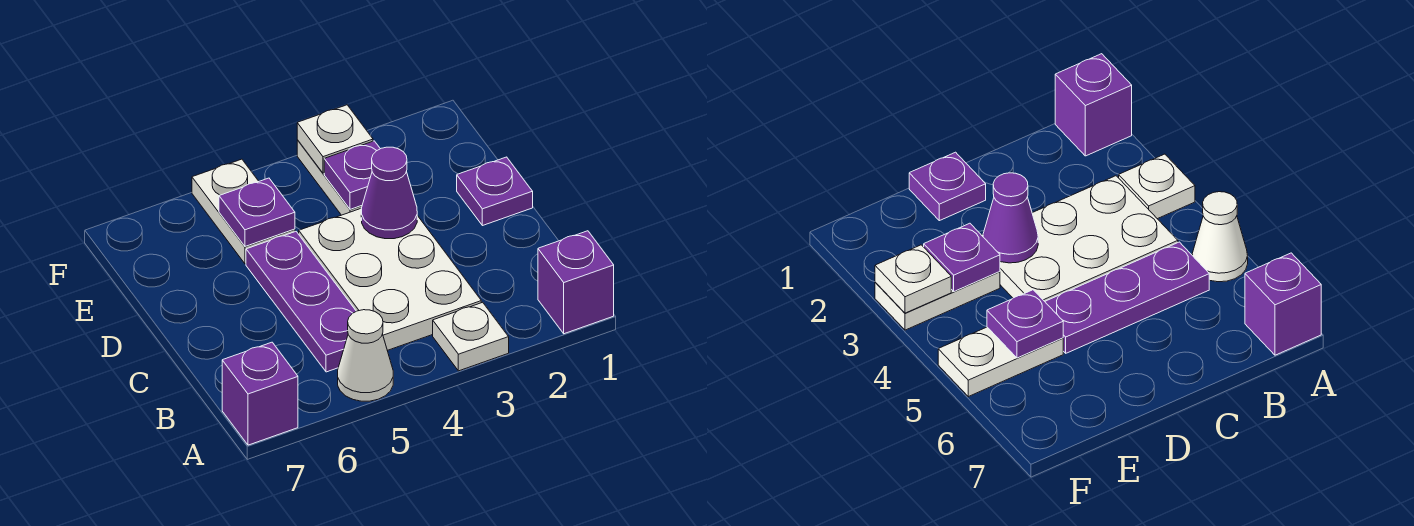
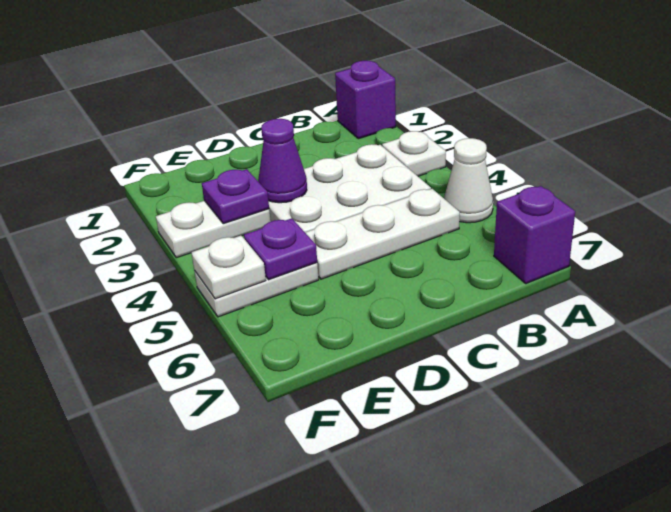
purple 1x3 plate [246,232,356,372] -> white 1x3 plate [305,189,460,279]
purple 1x1 plate [457,157,533,226] -> none
white 1x1 plate [297,105,373,173] -> white 1x1 plate moved to [191,235,266,299]

